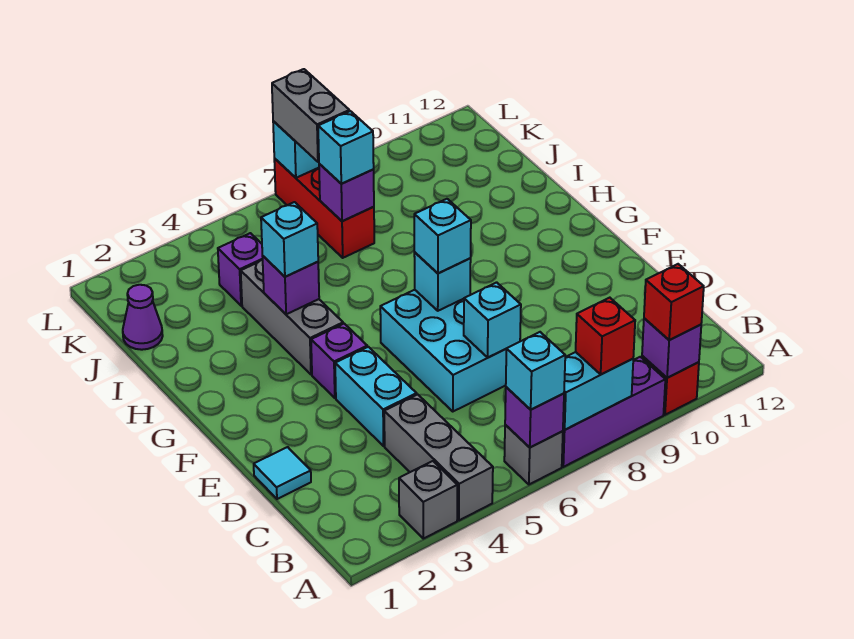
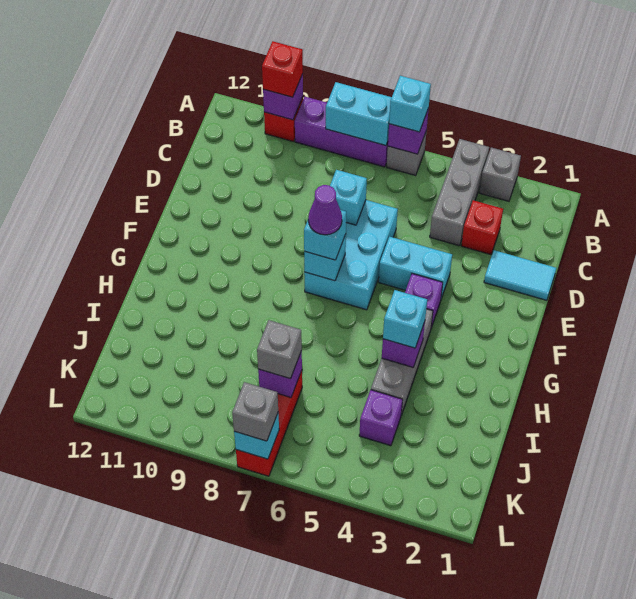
red 1x1 brick [576,298,635,374] -> red 1x1 brick moved to [461,200,503,255]
cyan 1x1 tile [254,447,311,499] -> cyan 1x2 tile [484,250,556,300]
cyan 1x2 brick [335,347,417,446] -> cyan 1x2 brick turned to [379,237,452,299]
purple 1x1 cone [123,285,163,350] -> purple 1x1 cone moved to [308,185,342,235]
cyan 1x1 brick [318,111,374,184] -> grey 1x1 brick [257,320,302,379]
grey 1x2 brick [272,69,349,162] -> grey 1x1 brick [232,382,278,441]

